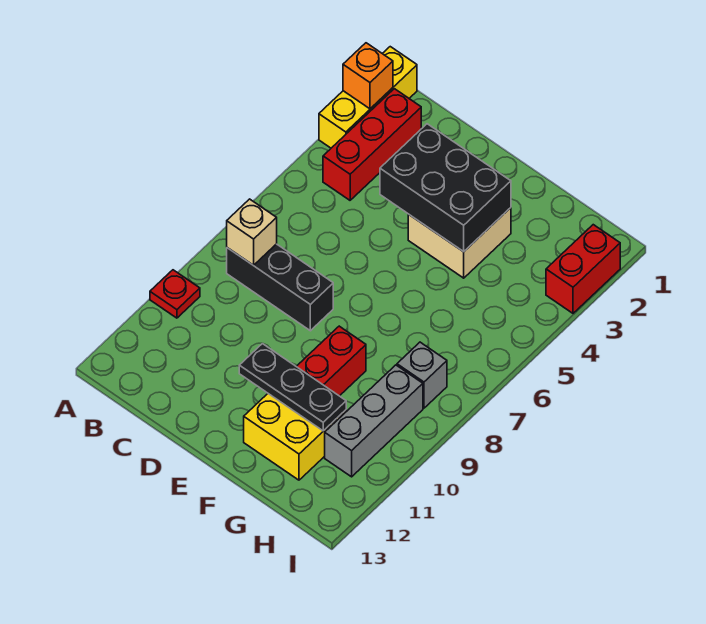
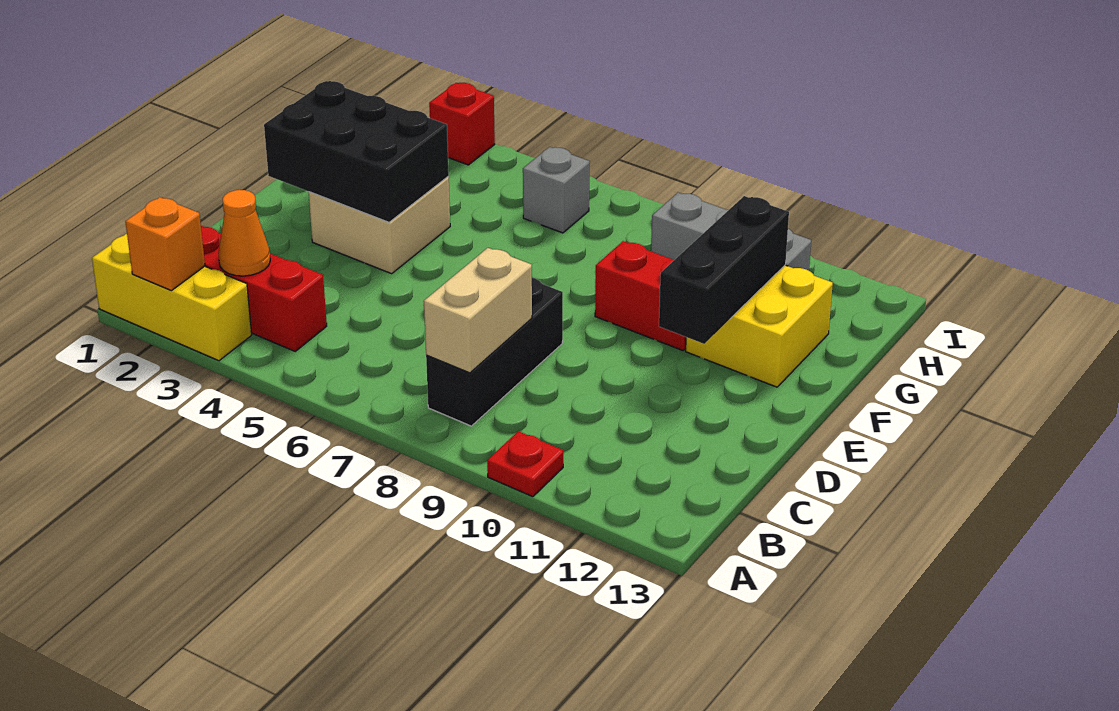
none -> orange 1x1 cone [218,190,270,276]
tan 1x1 brick [227,199,277,265] -> tan 1x2 brick [424,248,532,373]
black 2x3 brick [380,124,511,252] -> black 2x3 brick turned to [264,81,449,222]
black 1x3 plate [239,344,346,431] -> black 1x3 brick [659,196,789,344]
grey 1x1 brick [397,342,447,408] -> grey 1x1 brick moved to [523,147,590,233]
red 1x2 brick [546,225,620,313] -> red 1x1 brick [429,83,495,165]

